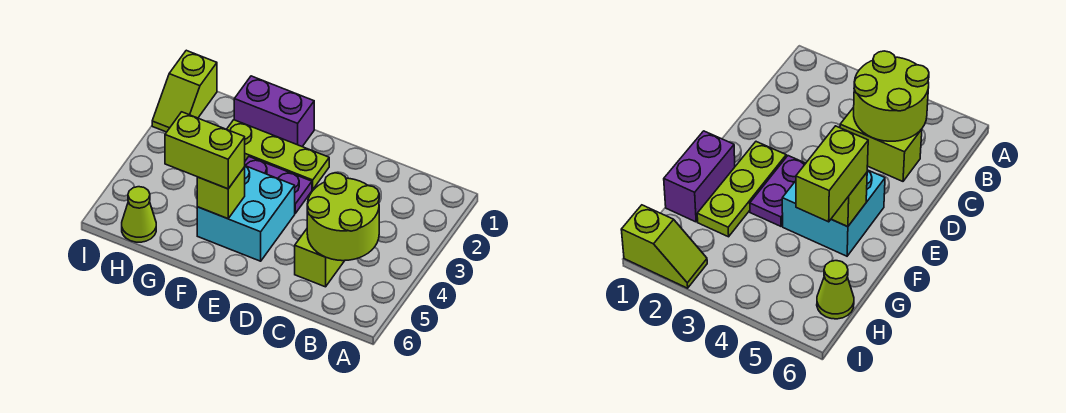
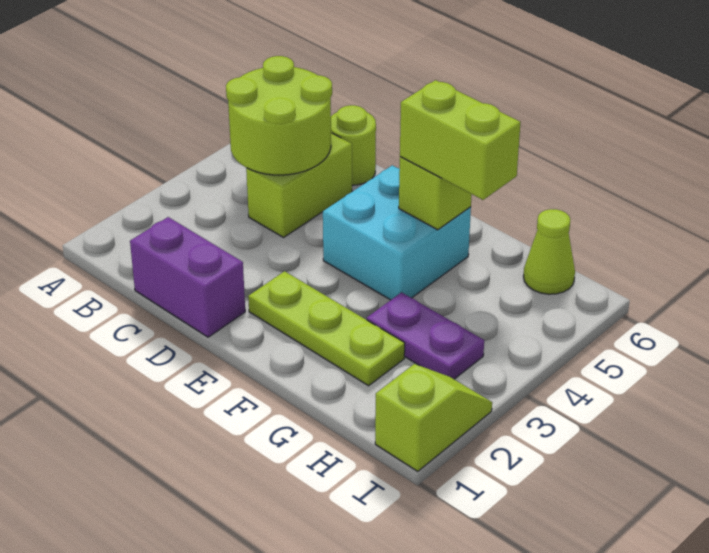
none -> lime 1x1 round brick [331,105,376,185]
purple 1x2 plate [245,157,312,213] -> purple 1x2 plate moved to [367,292,484,379]
purple 1x2 brick [234,76,314,147] -> purple 1x2 brick moved to [130,217,245,337]

